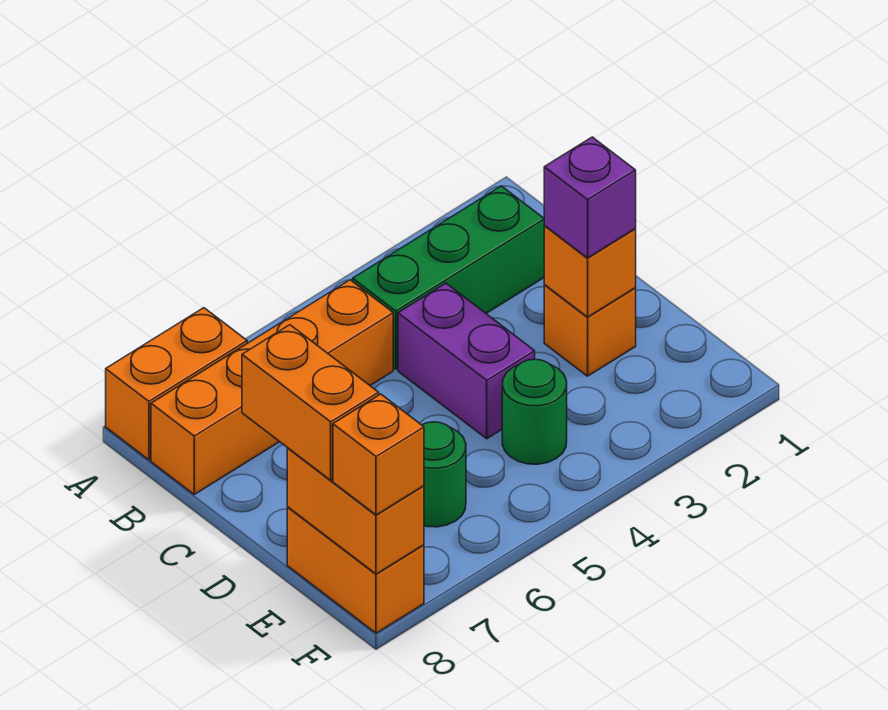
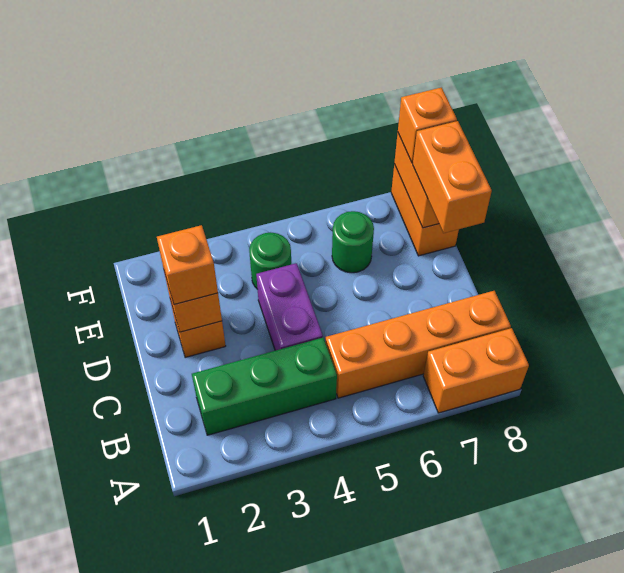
purple 1x1 brick [544,137,636,258] -> orange 1x1 brick [157,225,218,304]

